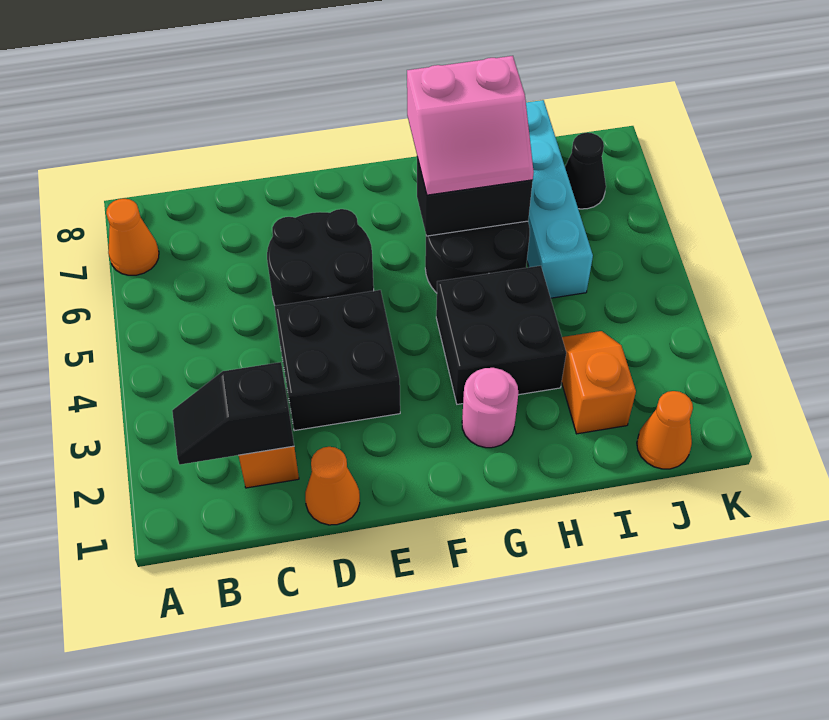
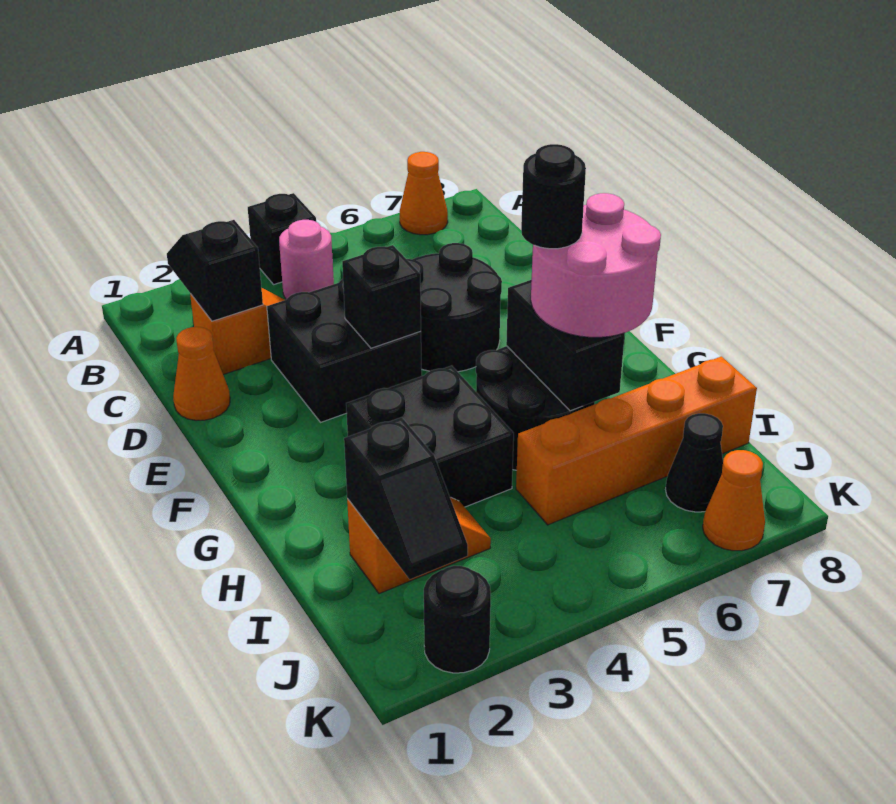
none -> black 1x1 brick [248,193,316,285]
none -> black 1x1 brick [342,245,421,348]
pink 1x1 round brick [462,368,518,448] -> pink 1x1 round brick moved to [279,220,334,300]
pink 2x2 slope [407,56,534,195] -> pink 2x2 round brick [531,193,661,337]
none -> black 1x1 round brick [521,144,586,249]
none -> black 1x2 slope [344,417,468,579]
cyan 1x4 brick [526,100,593,298] -> orange 1x4 brick [516,356,757,525]
orange 1x1 cone [637,391,693,469] -> orange 1x1 cone moved to [703,450,765,551]
none -> black 1x1 round brick [424,566,491,673]

